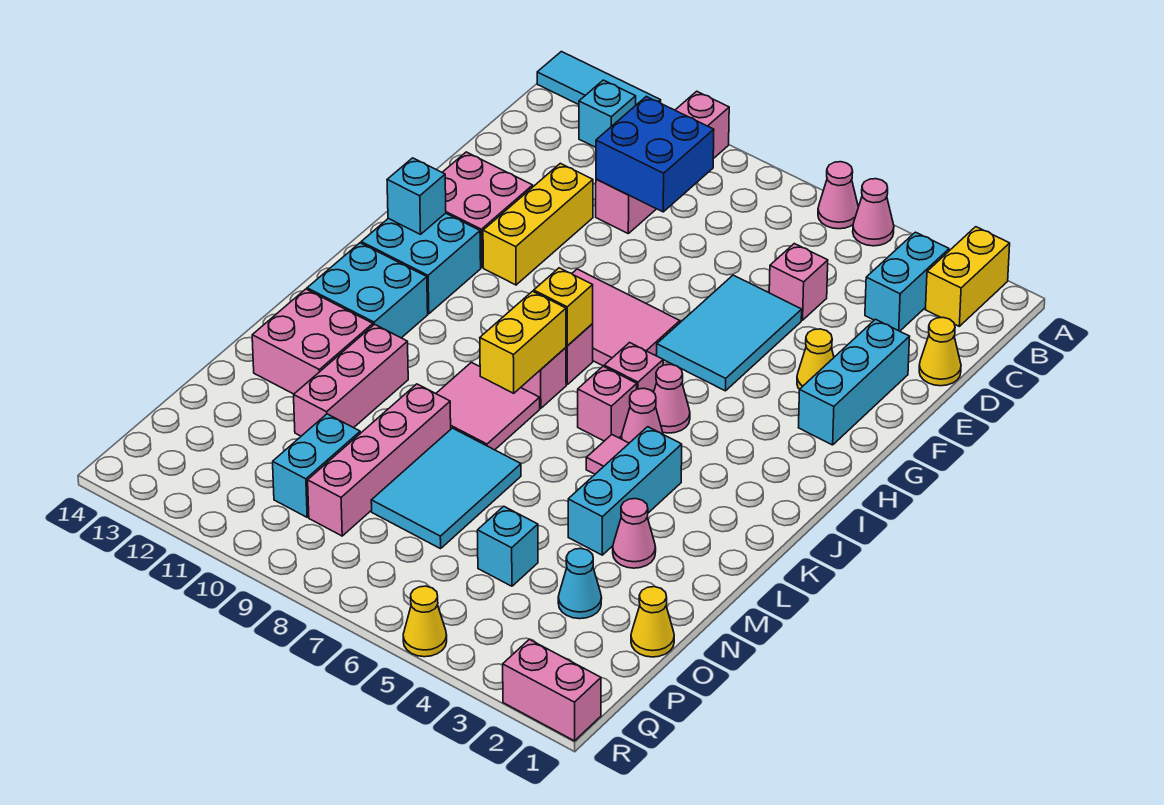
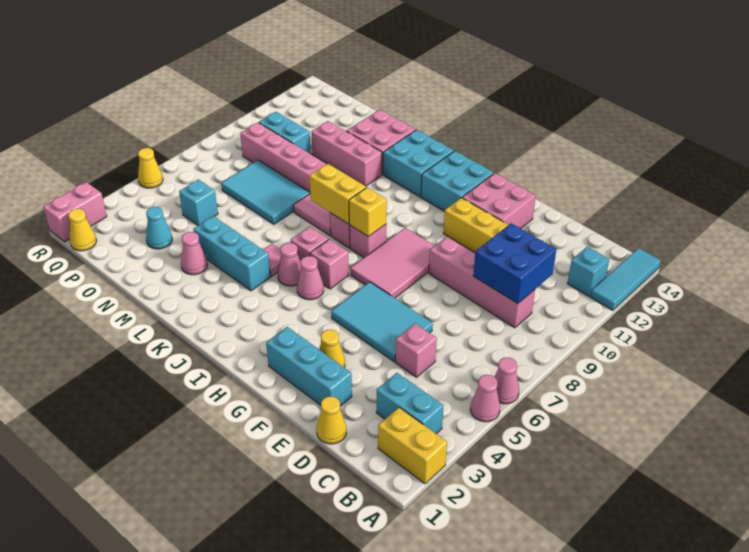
pink 1x4 brick [596,91,729,233] -> pink 1x4 brick moved to [429,236,535,328]
cyan 1x1 brick [387,158,446,234] -> none
yellow 1x1 cone [631,587,674,657] -> yellow 1x1 cone moved to [68,209,96,251]

